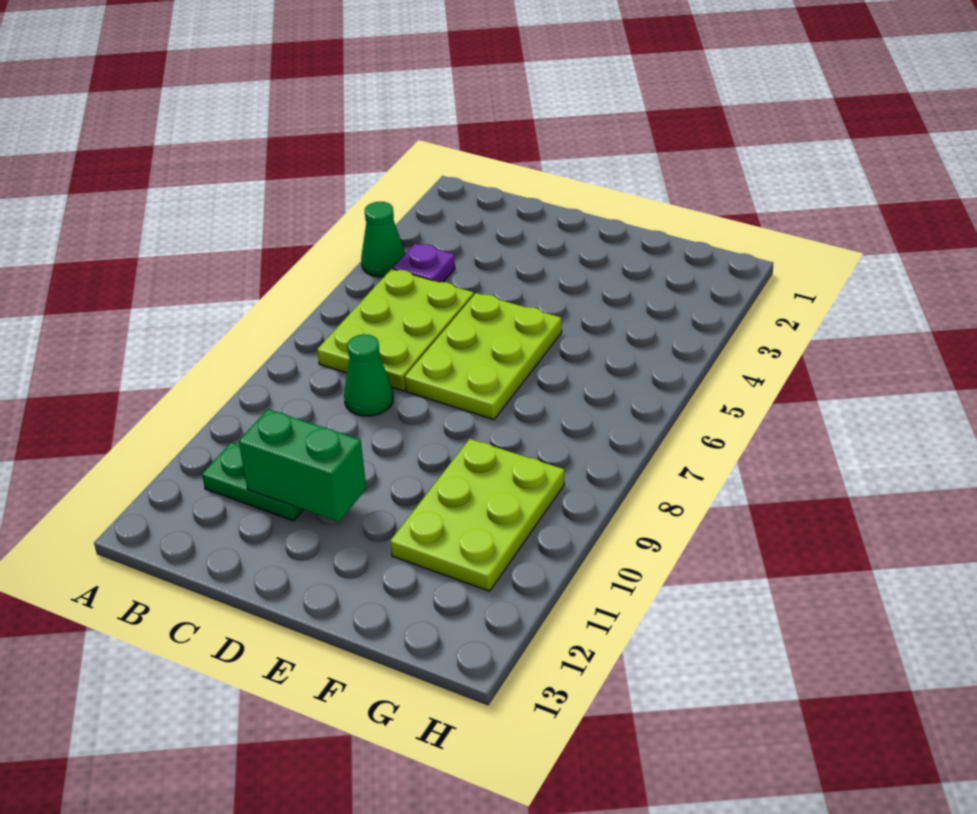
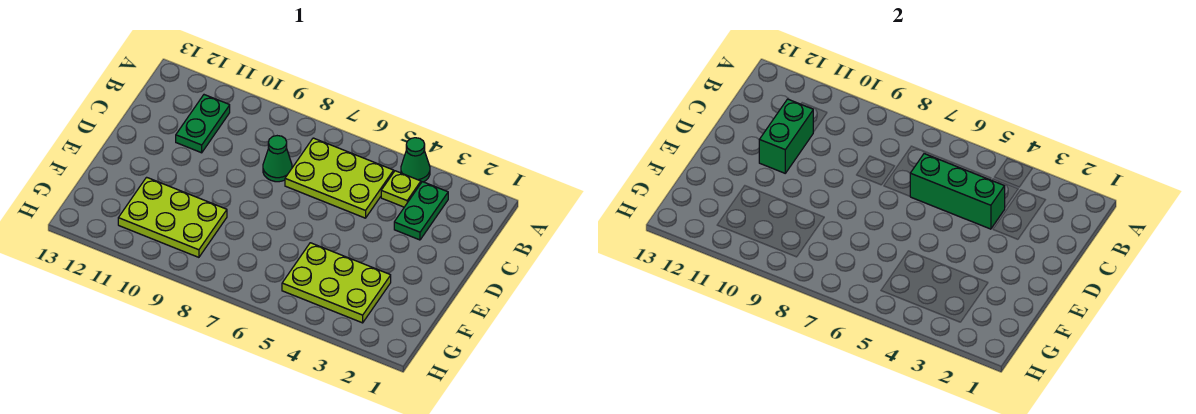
none -> green 1x2 plate [394,182,448,240]
purple 1x1 plate [393,243,455,282] -> lime 1x1 plate [381,171,421,207]
none -> green 1x3 brick [910,154,1005,229]
lime 2x3 plate [405,293,562,420] -> lime 2x3 plate moved to [282,243,391,323]

